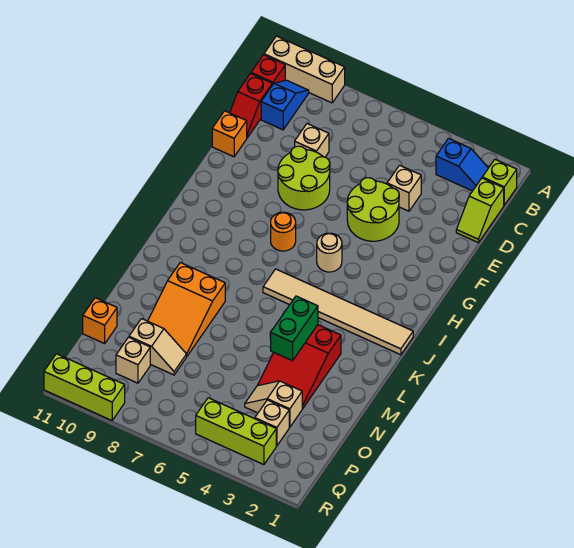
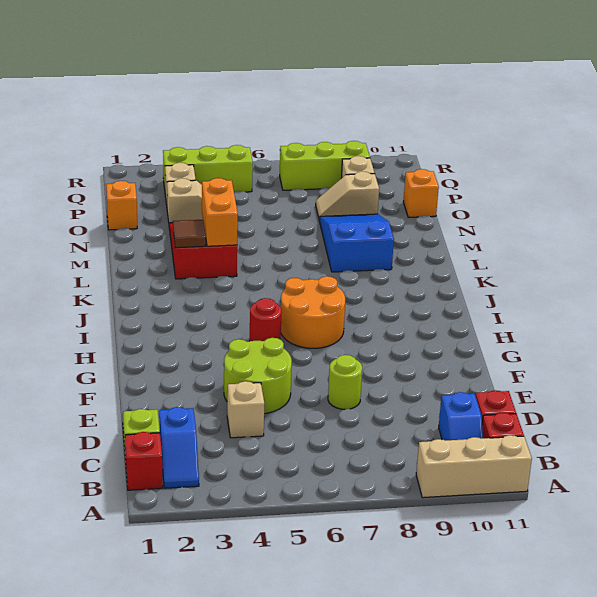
lime 1x1 brick [482,160,517,205] -> red 1x1 brick [125,432,163,490]
blue 1x2 slope [436,138,488,191] -> blue 1x2 slope turned to [159,407,199,488]
tan 1x1 brick [295,124,329,157] -> none
lime 2x2 round brick [278,146,330,210] -> lime 1x1 round brick [328,355,362,409]
orange 1x1 brick [212,111,247,157] -> orange 1x1 brick moved to [106,181,137,230]
tan 1x1 round brick [317,233,342,272] -> red 1x1 round brick [250,298,282,341]
orange 1x1 round brick [271,212,296,251] -> orange 2x2 round brick [281,276,345,348]
tan 1x6 tile [263,269,413,355] -> none
none -> brown 1x1 tile [173,220,206,248]
green 1x2 brick [271,296,318,361] -> orange 1x2 brick [202,178,238,246]
orange 2x3 slope [148,263,225,356] -> blue 2x3 slope [320,214,394,272]
lime 1x3 brick [44,354,125,420] -> lime 1x3 brick moved to [280,141,370,190]

